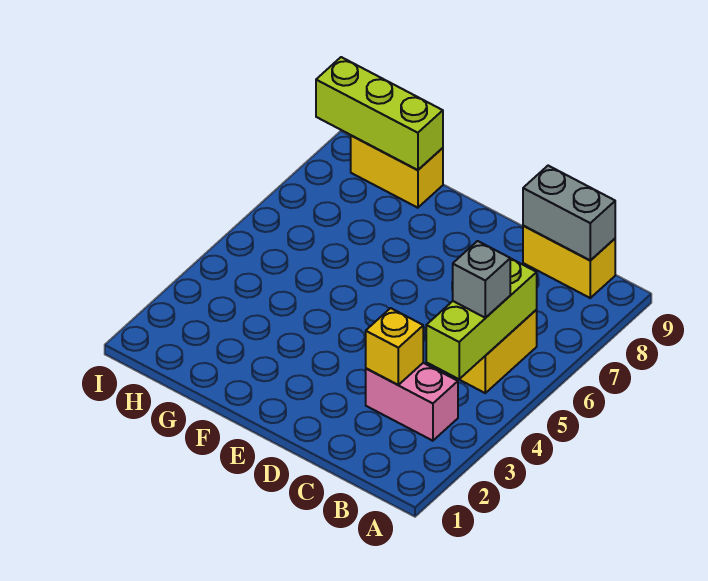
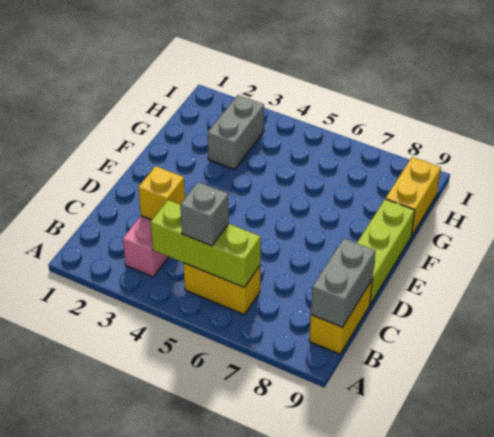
none -> grey 1x2 brick [208,95,264,169]
lime 1x3 brick [316,57,443,170] -> lime 1x3 brick moved to [357,199,415,304]

